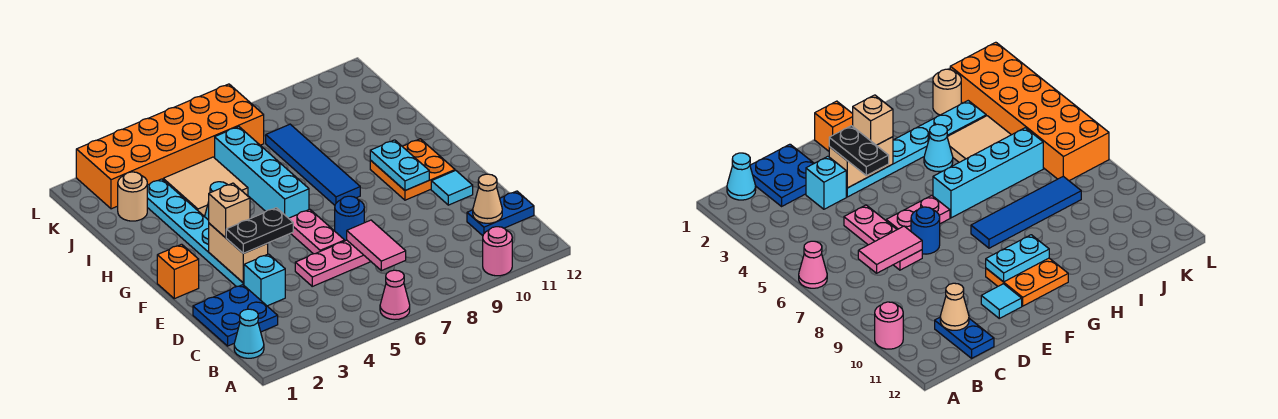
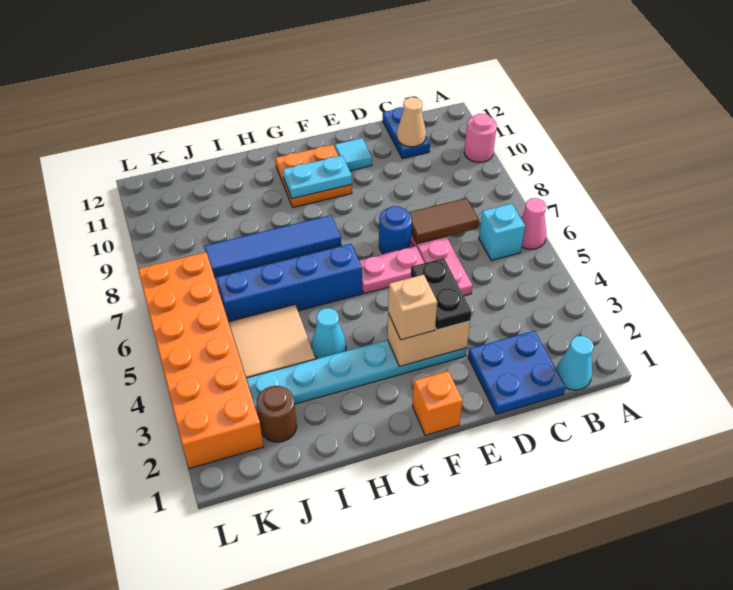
pink 1x2 tile [347,220,406,271] -> brown 1x2 tile [409,198,479,244]
cyan 1x1 brick [244,254,285,306] -> cyan 1x1 brick moved to [479,204,525,261]
cyan 1x4 brick [215,127,309,218] -> blue 1x4 brick [216,244,362,322]
tan 1x1 round brick [118,172,147,221] -> brown 1x1 round brick [256,386,297,442]

